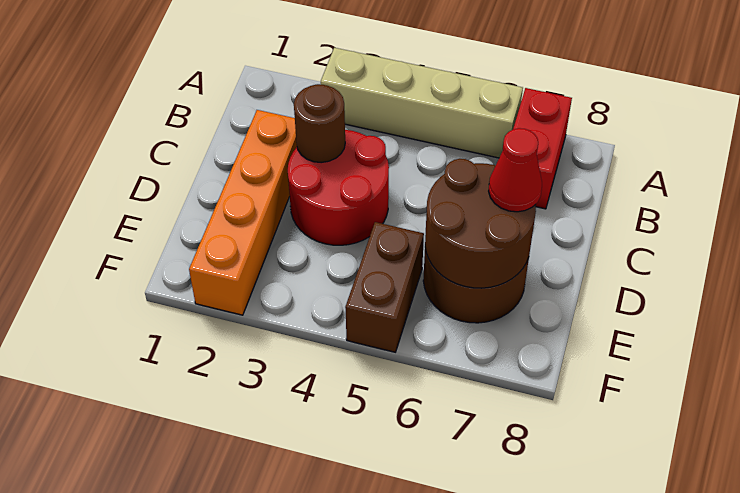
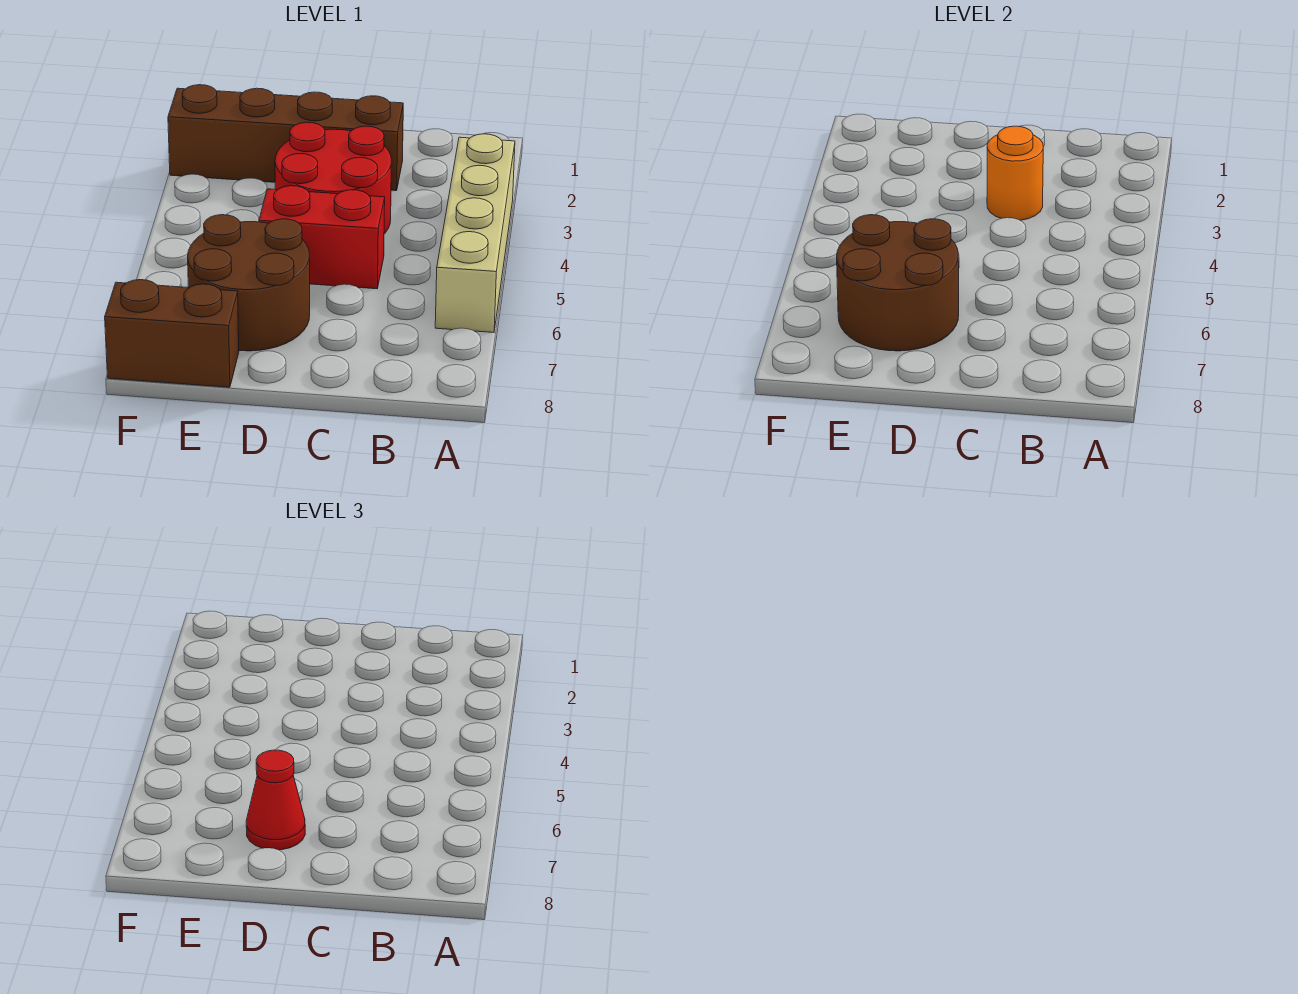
red 1x2 brick [513,88,572,209] -> red 1x2 brick moved to [259,186,385,289]
orange 1x4 brick [189,110,297,315] -> brown 1x4 brick [168,85,403,191]
brown 1x1 round brick [294,84,345,163] -> orange 1x1 round brick [987,126,1043,220]
brown 1x2 brick [345,222,424,352] -> brown 1x2 brick moved to [105,280,239,387]

